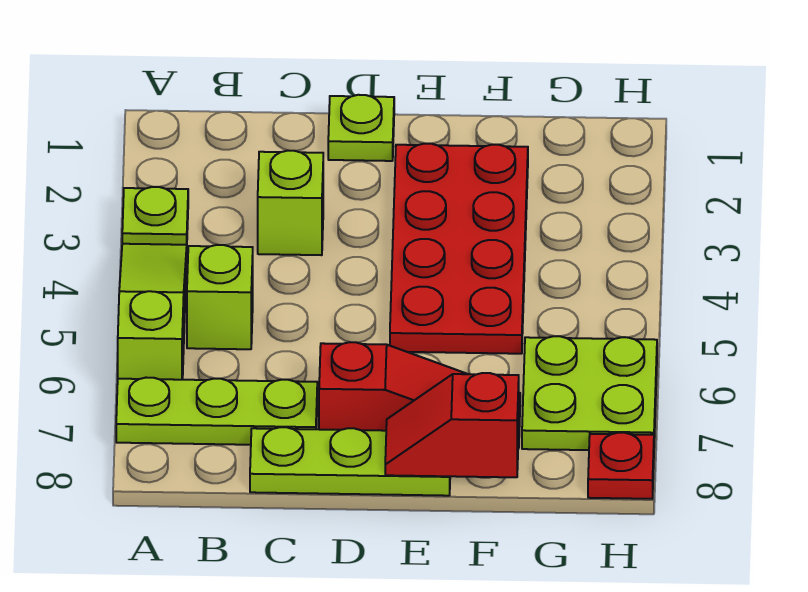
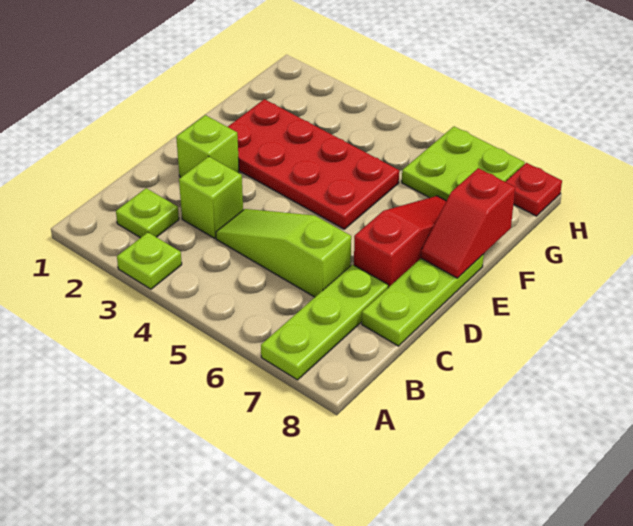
lime 1x3 slope [118,244,187,380] -> lime 1x3 slope moved to [216,209,351,297]
lime 1x1 brick [187,245,253,349] -> lime 1x1 brick moved to [176,115,239,178]
lime 1x1 plate [328,95,394,161] -> lime 1x1 plate moved to [116,188,179,238]

